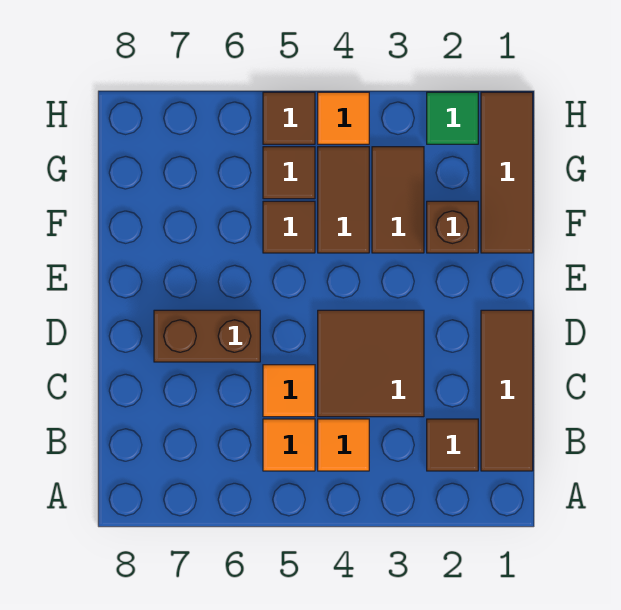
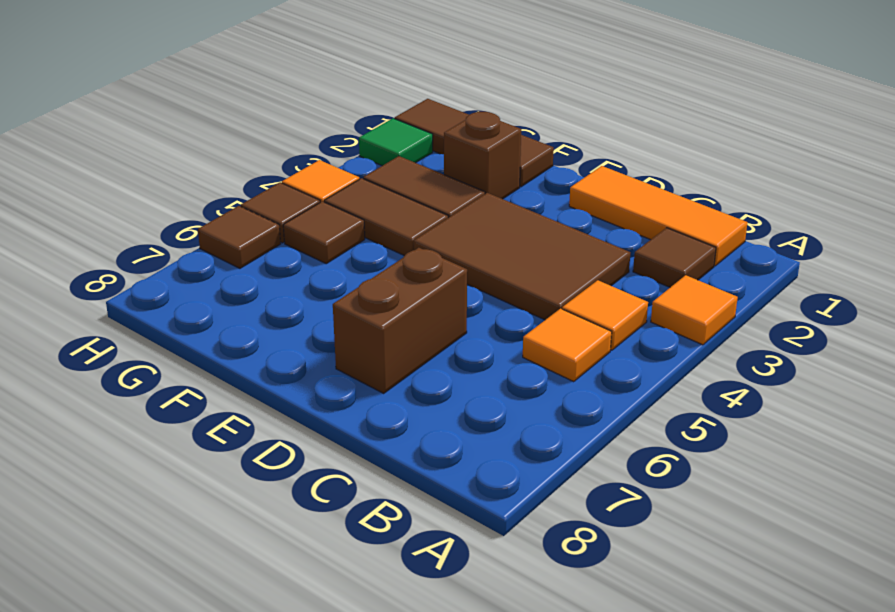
brown 1x3 tile [481,310,533,471] -> orange 1x3 tile [569,166,748,266]
brown 2x2 tile [318,310,424,417] -> brown 2x3 tile [414,193,630,320]
orange 1x1 tile [263,365,315,417] -> orange 1x1 tile moved to [651,275,738,345]
brown 1x1 tile [263,201,315,253] -> brown 1x1 tile moved to [198,206,281,268]

